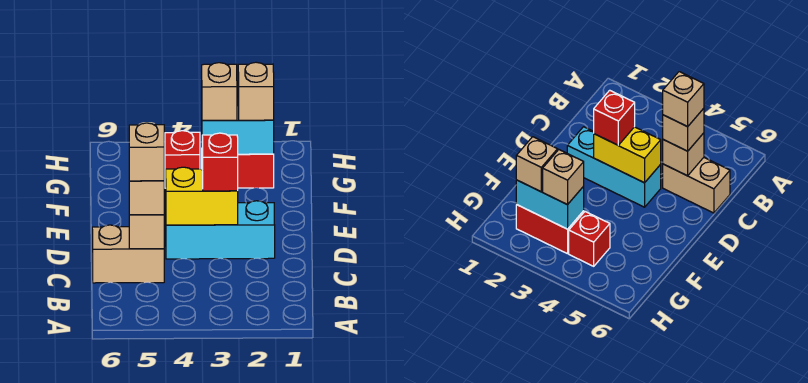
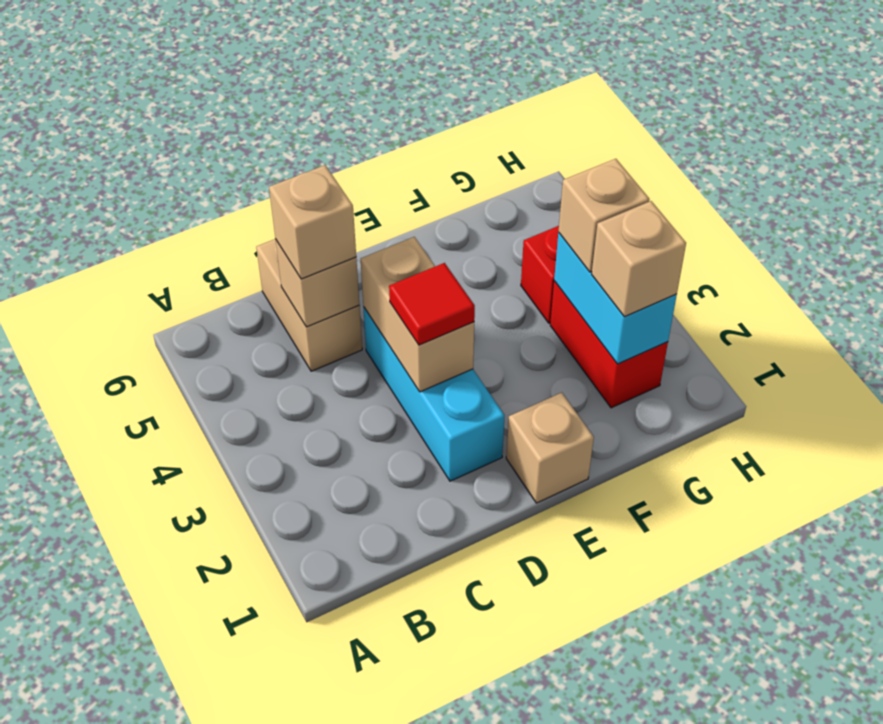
tan 1x1 brick [129,123,164,181] -> tan 1x1 brick moved to [506,393,594,503]
yellow 1x2 brick [166,167,238,225] -> tan 1x2 brick [361,237,474,392]
red 1x1 brick [202,133,238,191] -> red 1x1 tile [389,263,475,345]

